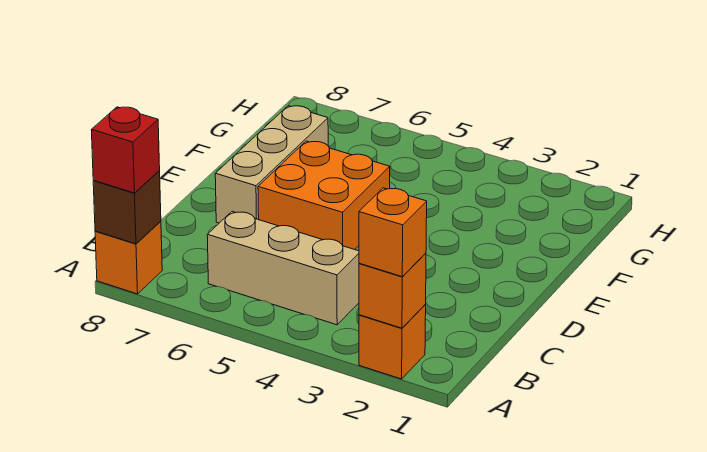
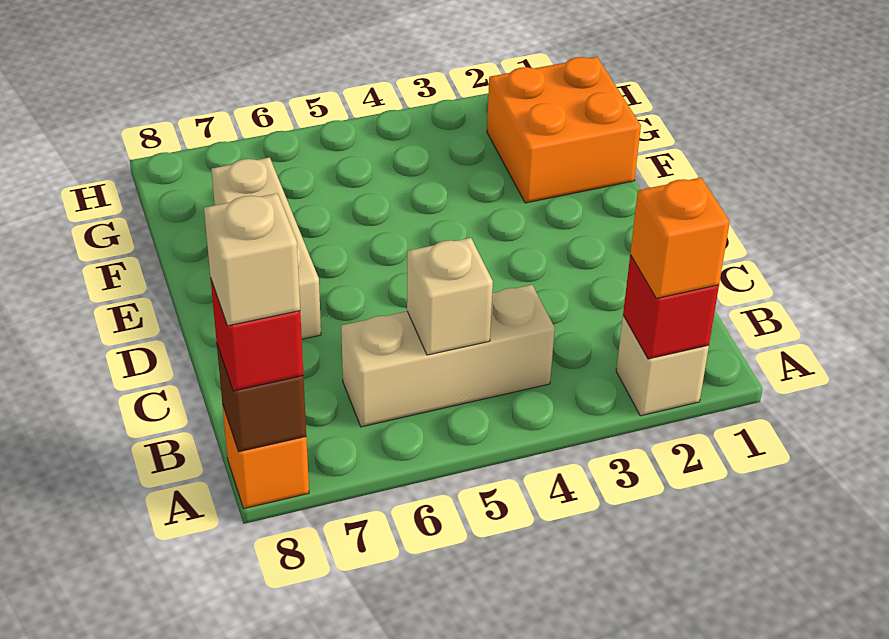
orange 1x1 brick [359,304,426,379] -> tan 1x1 brick [616,315,709,416]
orange 1x1 brick [359,253,426,328] -> red 1x1 brick [623,255,719,359]
none -> tan 1x1 brick [204,193,300,326]
none -> tan 1x1 brick [407,238,493,355]
orange 2x2 brick [258,141,390,250] -> orange 2x2 brick moved to [487,57,641,203]

